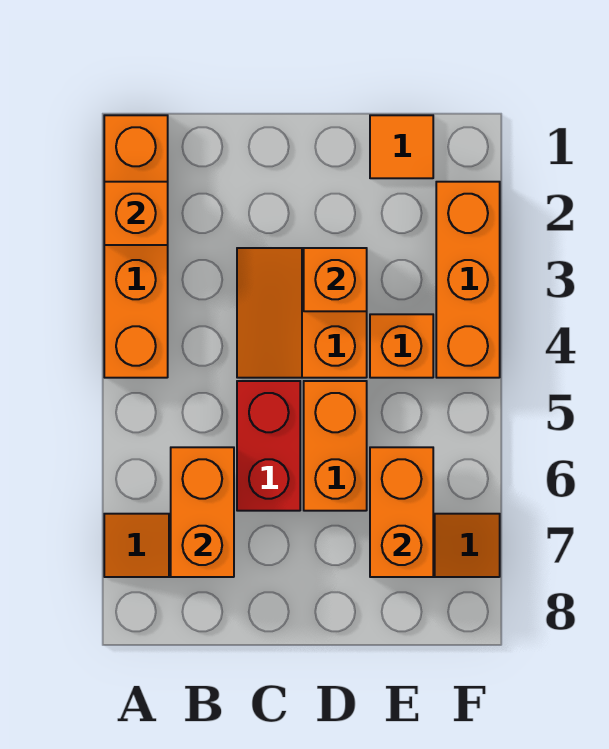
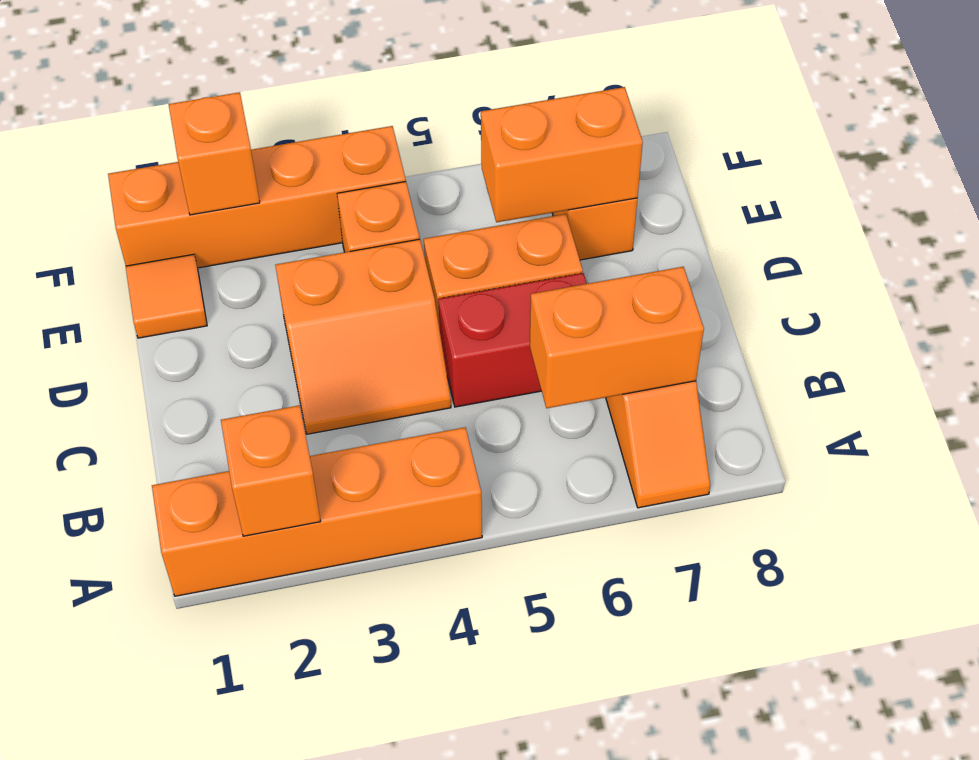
orange 1x1 brick [304,248,367,311] -> orange 1x1 brick moved to [169,92,260,215]
orange 1x3 brick [436,182,500,378] -> orange 1x4 brick [108,126,406,268]

